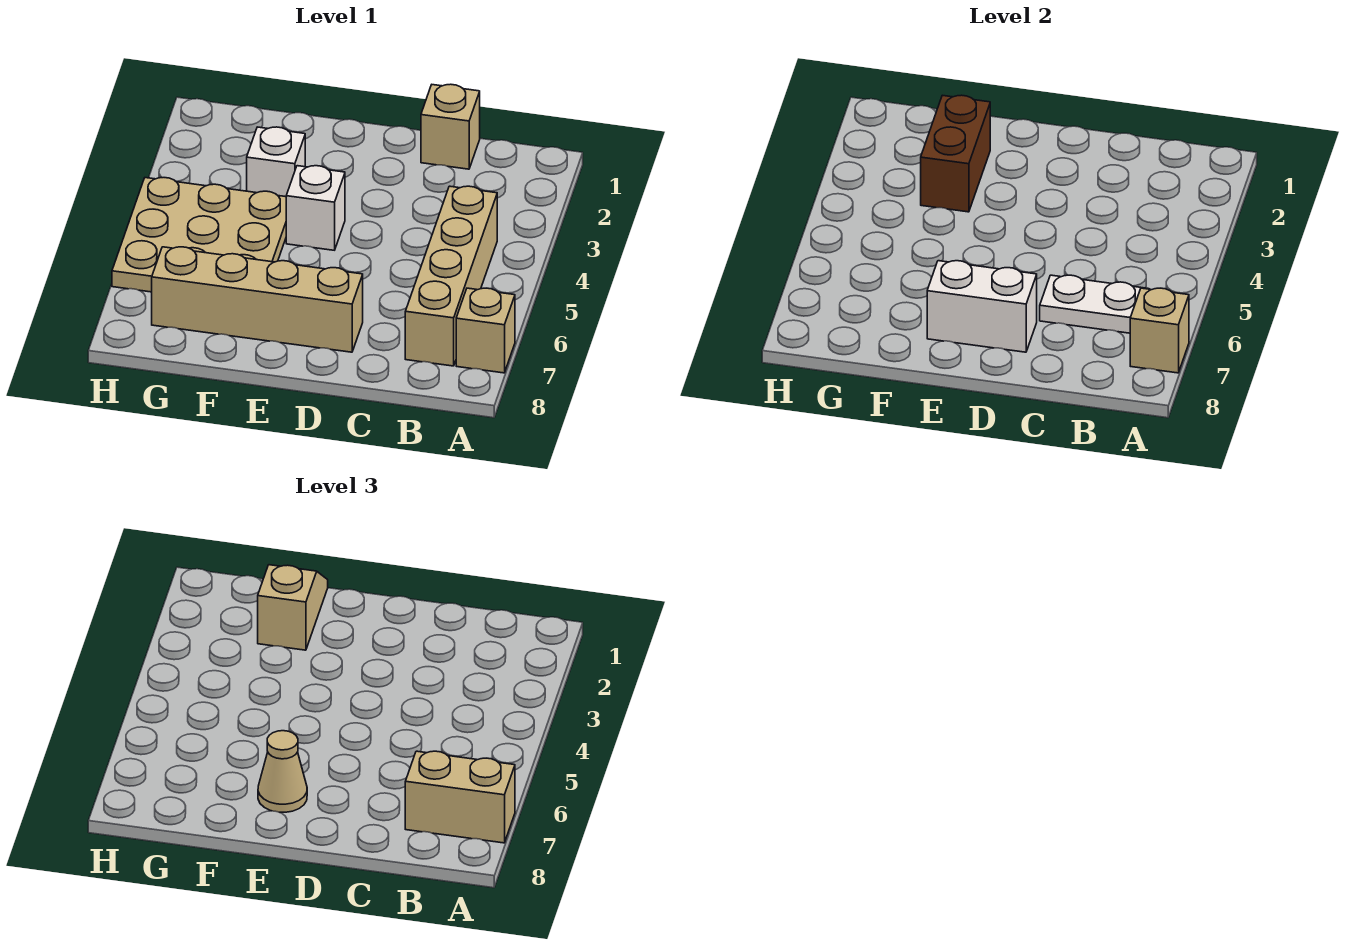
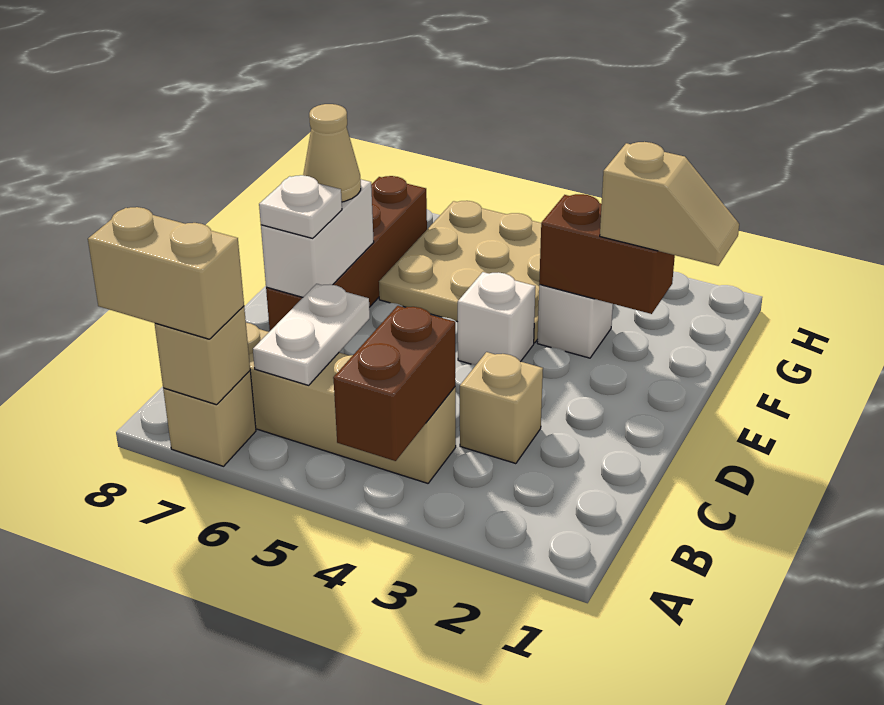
none -> brown 1x2 brick [333,306,455,461]
tan 1x2 brick [405,751,515,843] -> tan 1x2 brick turned to [88,207,244,339]
tan 1x1 brick [421,84,480,169] -> tan 1x1 brick moved to [460,352,543,464]
tan 1x4 brick [152,247,363,352] -> brown 1x4 brick [266,176,427,331]
none -> white 1x1 plate [259,175,342,238]

